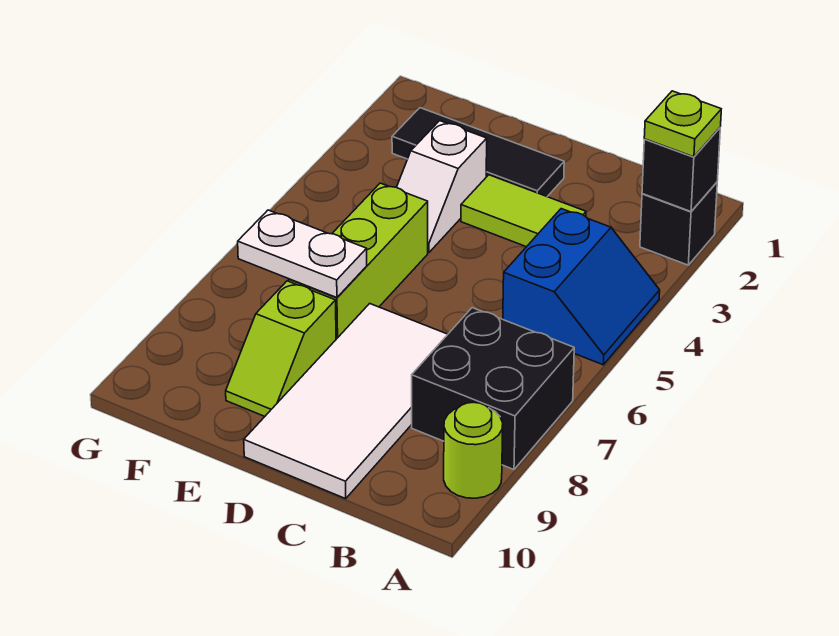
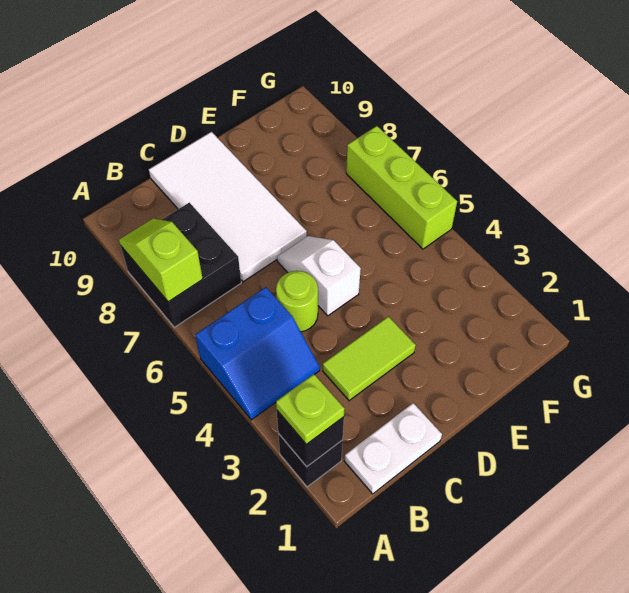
blue 2x2 slope [503,209,660,365] -> blue 2x2 slope turned to [195,287,320,420]
lime 1x1 round brick [444,402,503,498] -> lime 1x1 round brick moved to [276,271,318,332]
black 1x3 tile [392,108,564,196] -> none
white 1x2 slope [397,121,487,252] -> white 1x2 slope moved to [277,236,361,316]
lime 1x3 brick [289,183,428,339] -> lime 1x3 brick moved to [346,126,457,249]
white 1x2 plate [238,210,367,298] -> white 1x2 plate moved to [344,403,442,494]
lime 1x2 slope [226,281,336,416] -> lime 1x2 slope moved to [119,218,203,302]

